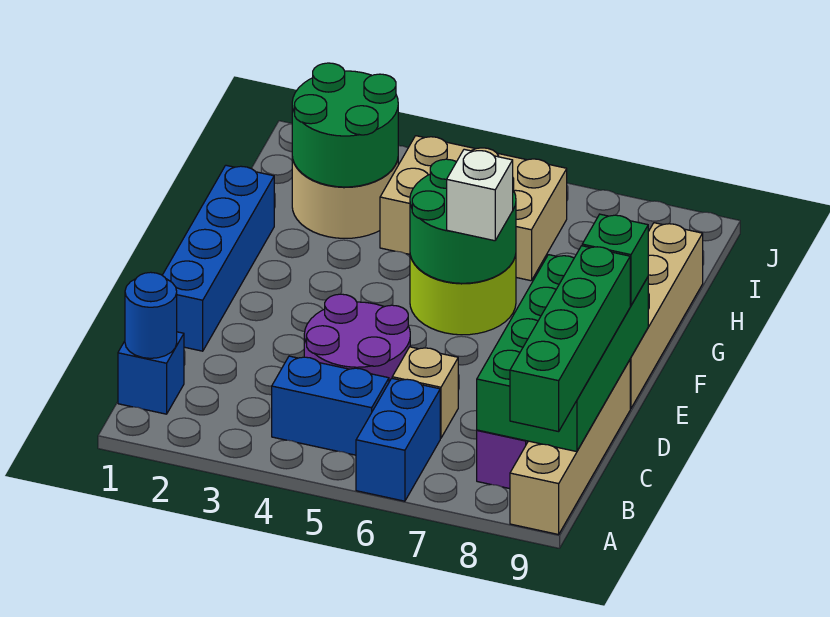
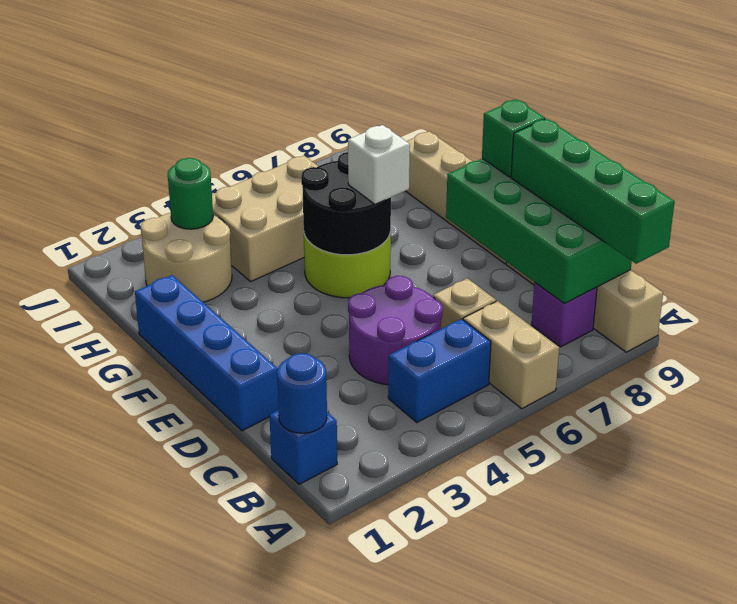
blue 1x2 brick [356,378,440,501] -> tan 1x2 brick [463,301,559,409]
green 2x2 round brick [410,159,516,283] -> black 2x2 round brick [301,152,391,255]
green 2x2 round brick [292,63,398,187] -> green 1x1 round brick [168,158,213,229]

